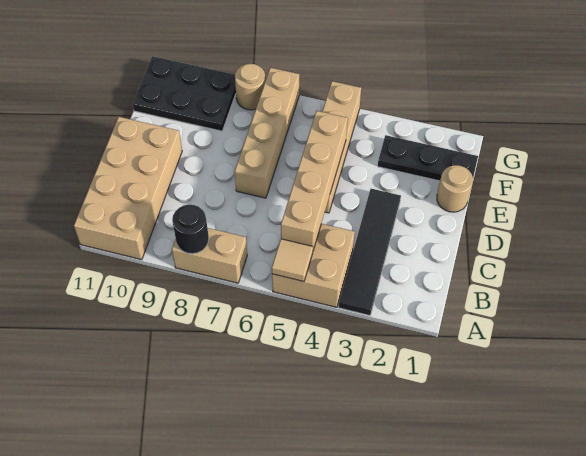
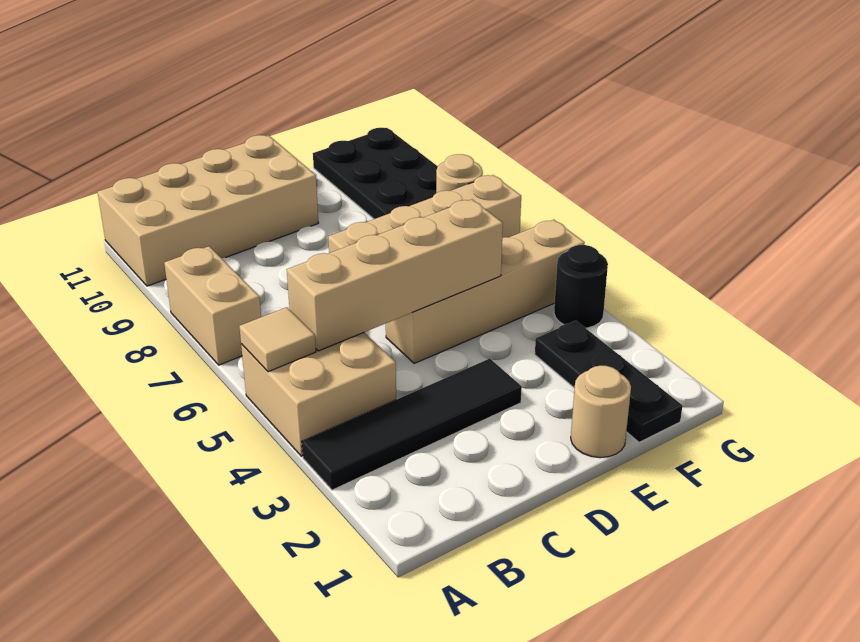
black 1x1 round brick [172,205,209,254] -> black 1x1 round brick moved to [554,245,608,328]

